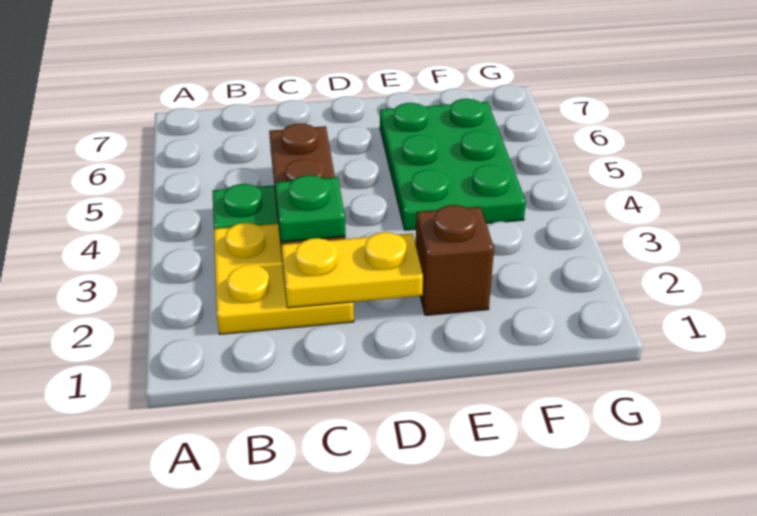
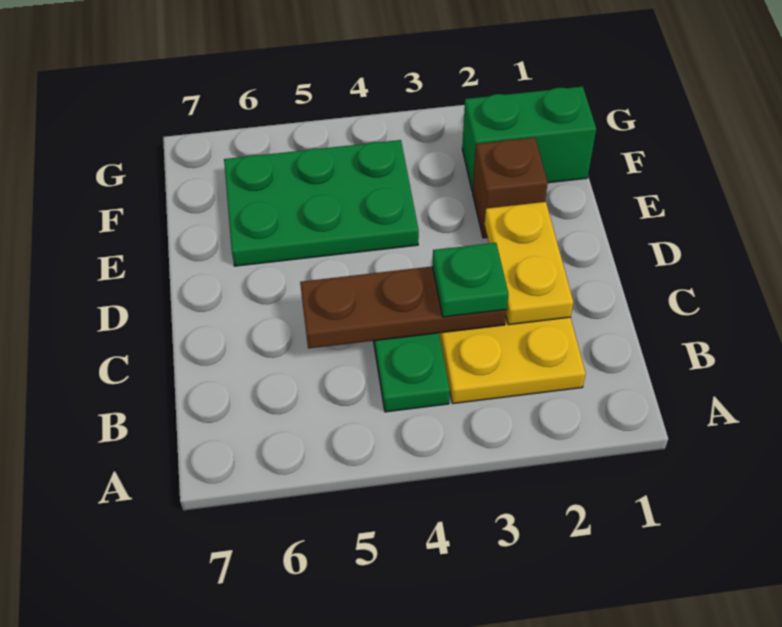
none -> green 1x2 brick [462,86,596,191]

